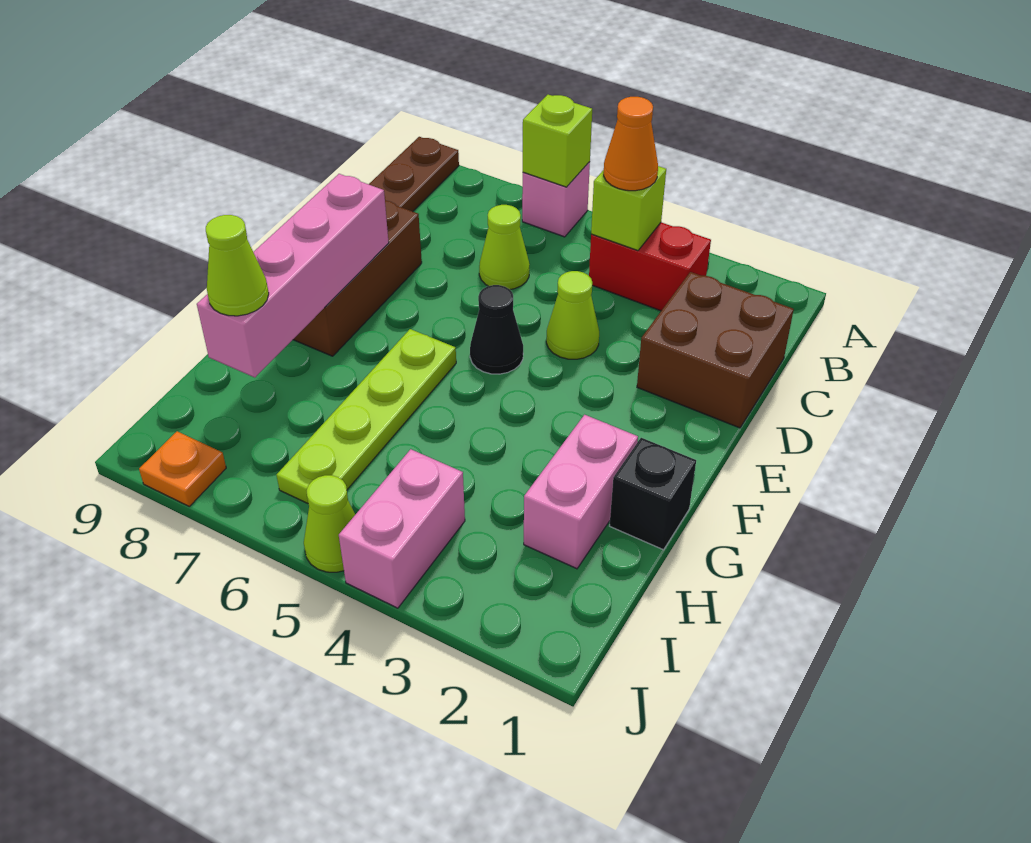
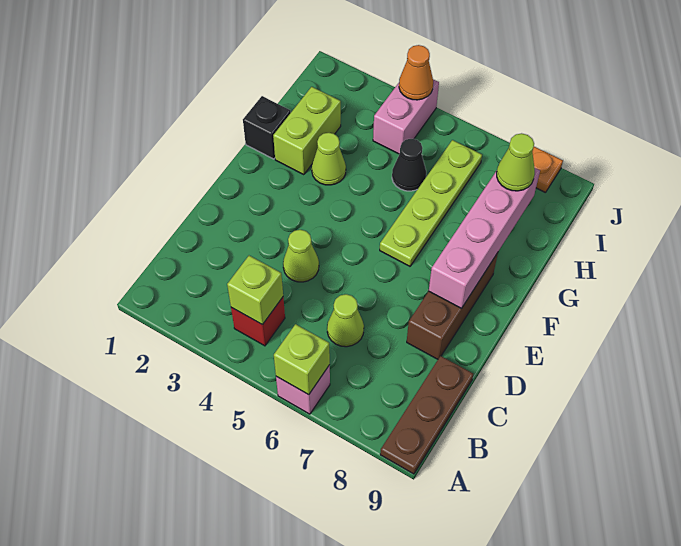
red 1x2 brick [589,222,711,311] -> red 1x1 brick [231,297,285,346]
orange 1x1 cone [604,97,658,191] -> orange 1x1 cone moved to [399,45,433,100]
brown 2x2 brick [637,272,794,428] -> none
black 1x1 cone [470,285,523,374] -> black 1x1 cone moved to [392,139,426,191]
pink 1x2 brick [524,415,638,569] -> lime 1x2 brick [273,87,341,175]
lime 1x1 cone [304,475,355,572] -> lime 1x1 cone moved to [312,133,346,185]

